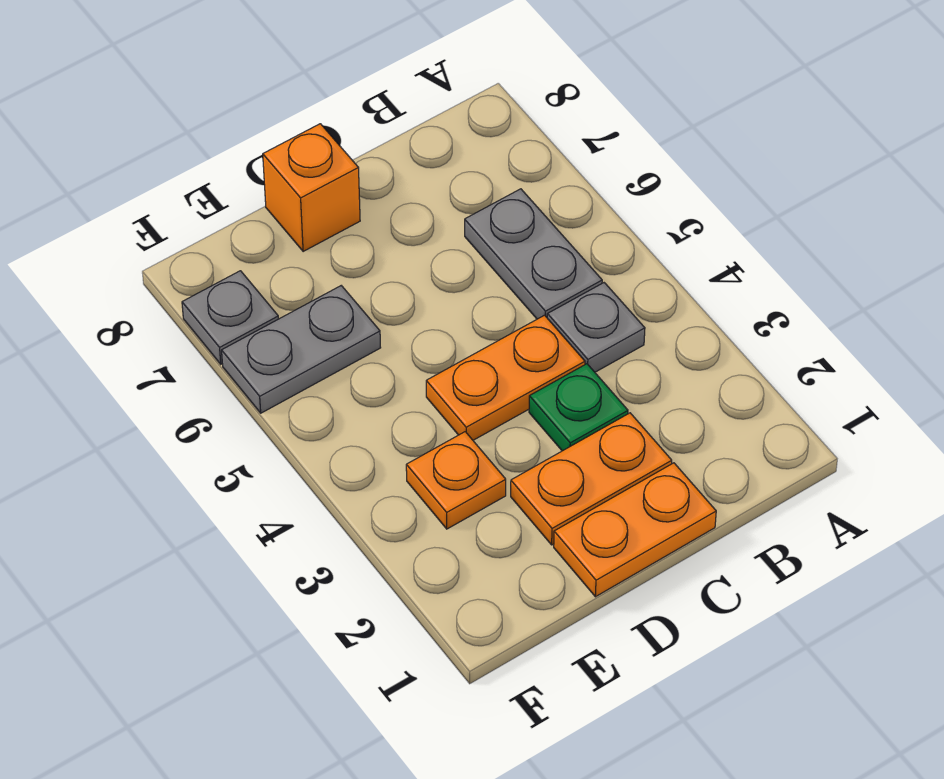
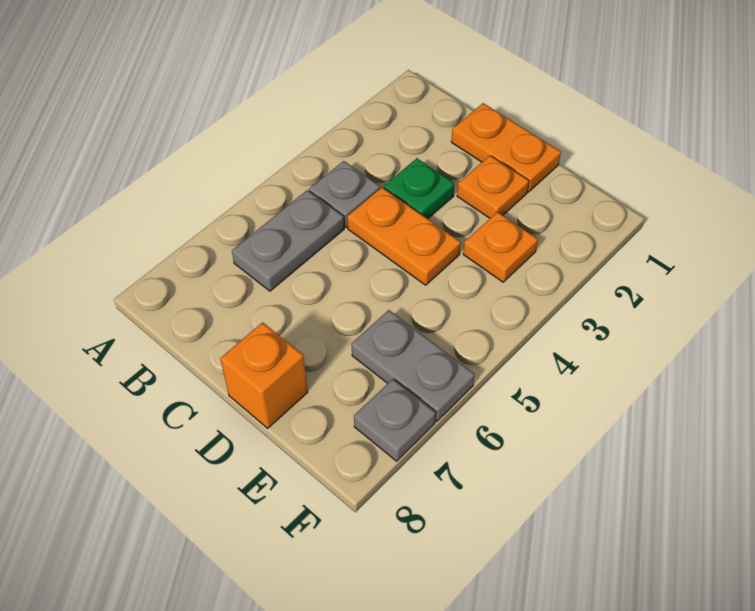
orange 1x2 plate [511,413,672,545] -> orange 1x1 plate [457,156,529,218]

